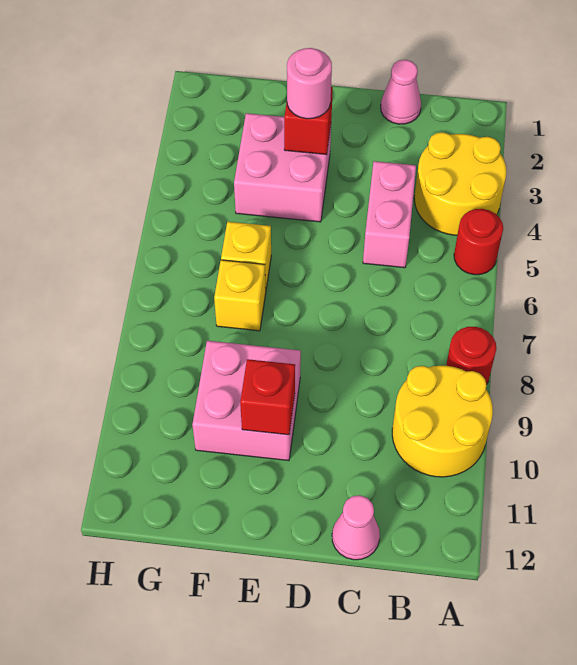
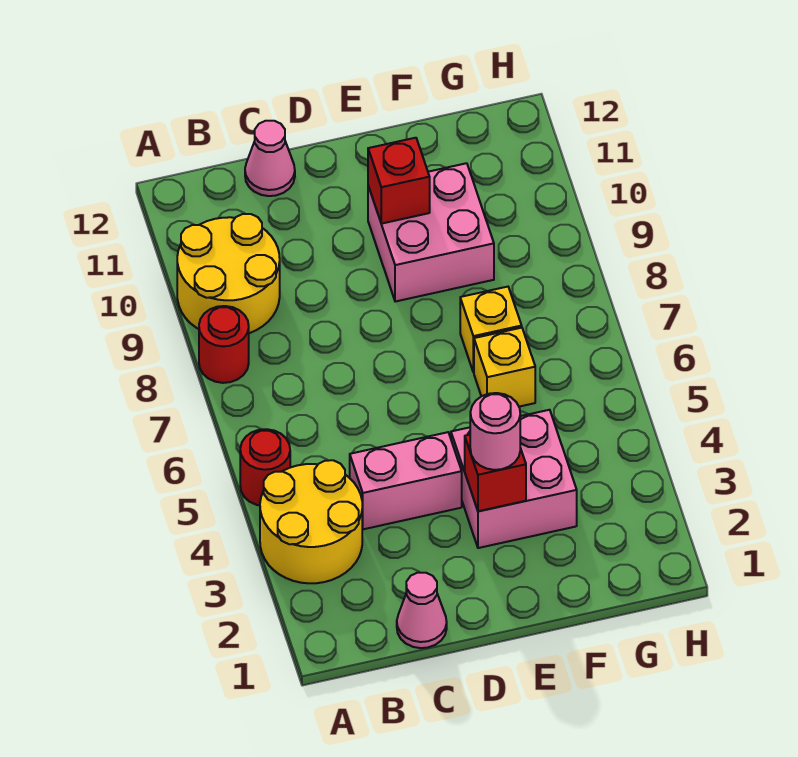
pink 1x2 brick [363,161,416,268] -> pink 1x2 brick turned to [350,432,462,529]

